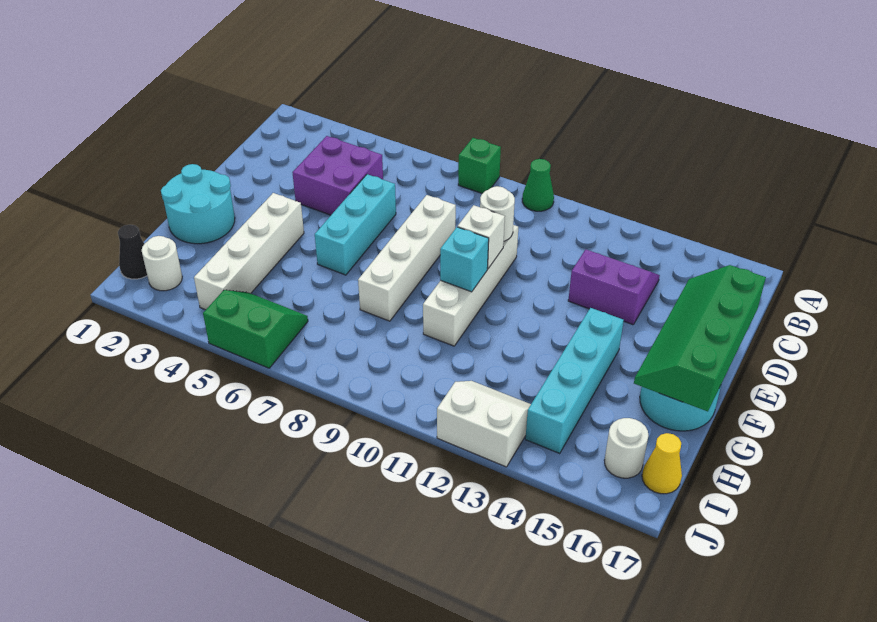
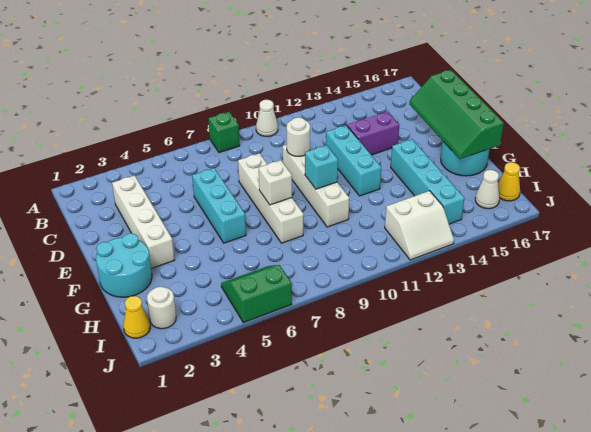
green 1x1 cone [522,159,554,211] -> white 1x1 cone [256,100,278,137]
purple 2x2 brick [292,136,383,215] -> none
none -> cyan 1x3 brick [326,125,381,196]
white 1x1 brick [458,205,505,269] -> white 1x1 brick moved to [259,160,292,205]
white 1x4 brick [194,193,304,310] -> white 1x4 brick moved to [112,175,174,269]
black 1x1 cone [118,225,147,279] -> yellow 1x1 cone [123,296,150,338]
white 2x2 slope [437,381,531,467] -> white 2x2 slope turned to [385,191,454,260]
white 1x1 round brick [604,418,648,478] -> white 1x1 cone [475,170,500,209]

